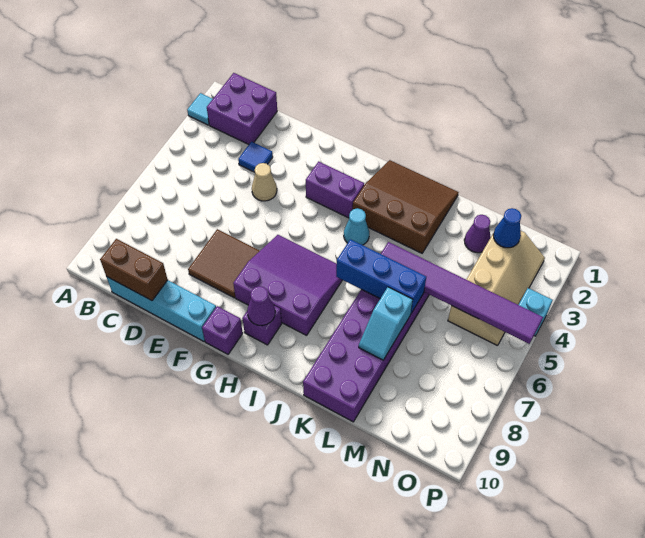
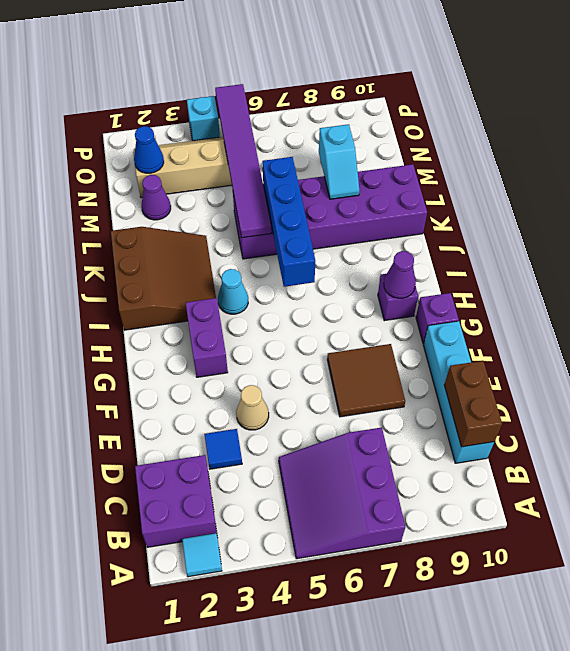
purple 3x3 slope [233,235,342,335] -> purple 3x3 slope moved to [279,427,405,559]
brown 3x3 slope [353,160,458,253] -> brown 3x3 slope turned to [111,227,216,330]
blue 1x3 brick [336,239,426,313] -> blue 1x4 brick [263,157,315,287]
cyan 1x2 slope [359,287,413,360] -> cyan 1x2 slope turned to [319,124,359,199]

